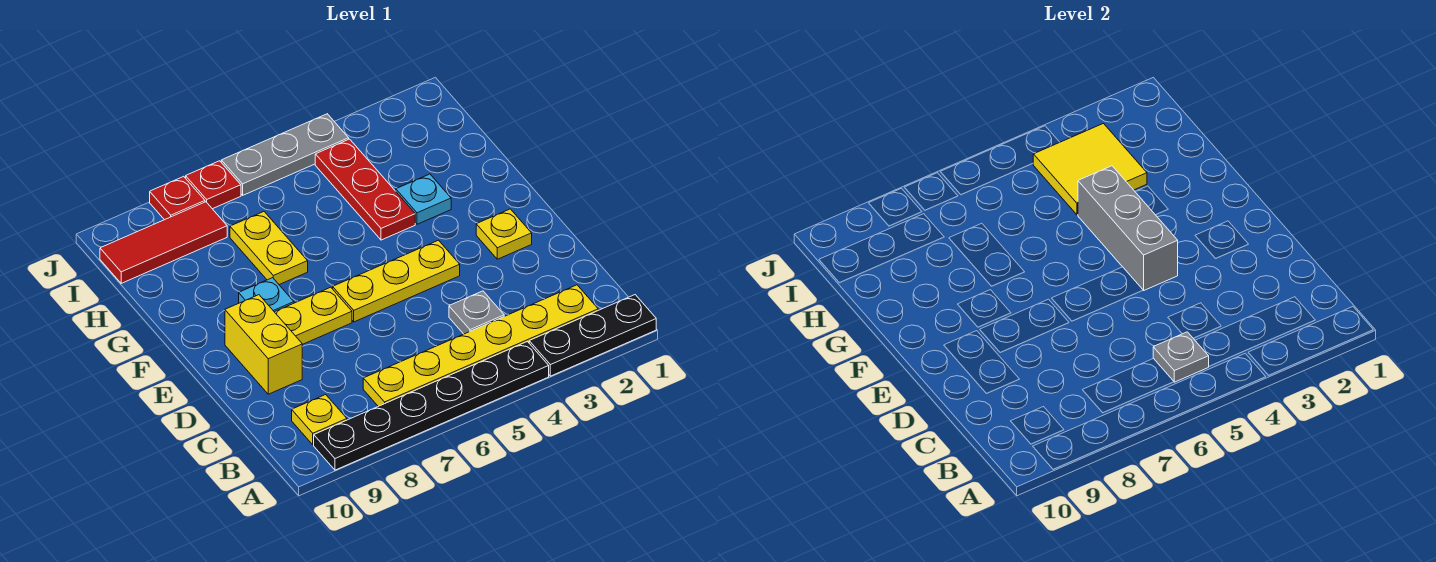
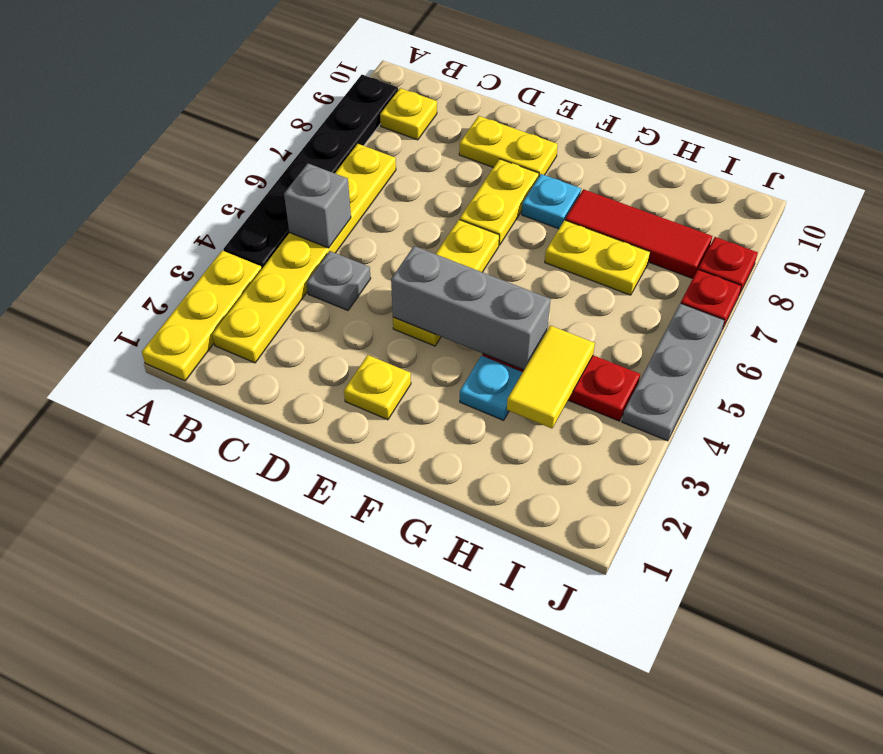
black 1x3 plate [529,295,656,376] -> yellow 1x3 plate [142,250,262,381]
grey 1x1 plate [1153,332,1209,382] -> grey 1x1 brick [284,164,351,248]
yellow 1x2 brick [225,295,302,394] -> yellow 1x2 plate [459,116,558,176]
yellow 2x2 tile [1033,124,1147,215] -> yellow 1x2 tile [507,325,595,428]
red 1x3 tile [100,202,227,283] -> red 1x3 tile turned to [565,189,712,279]

